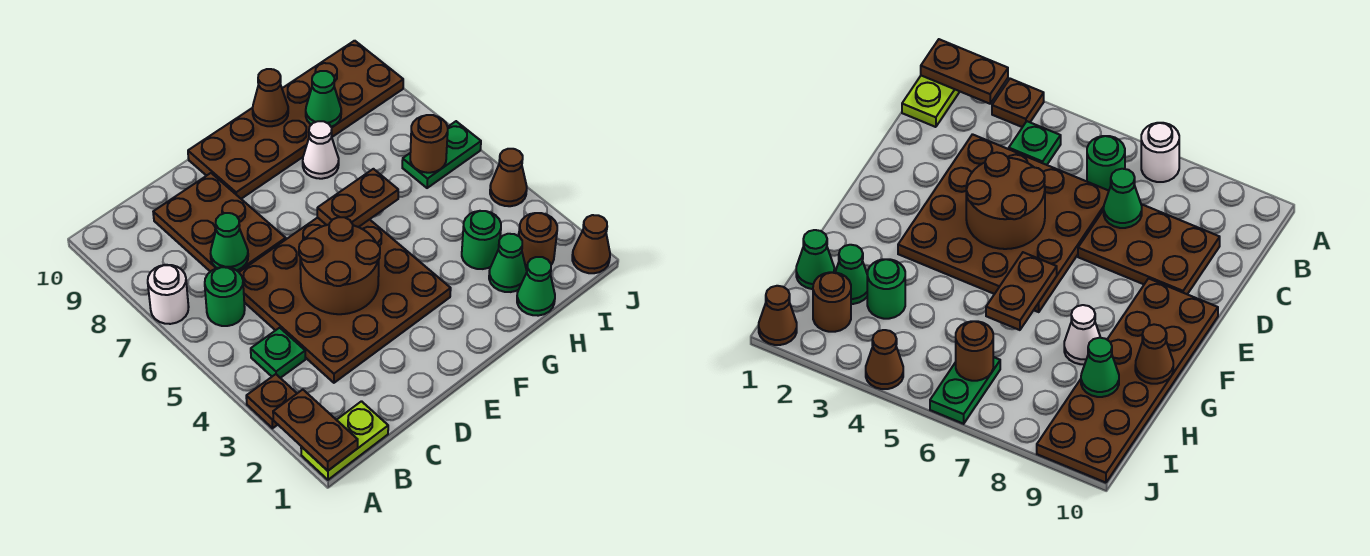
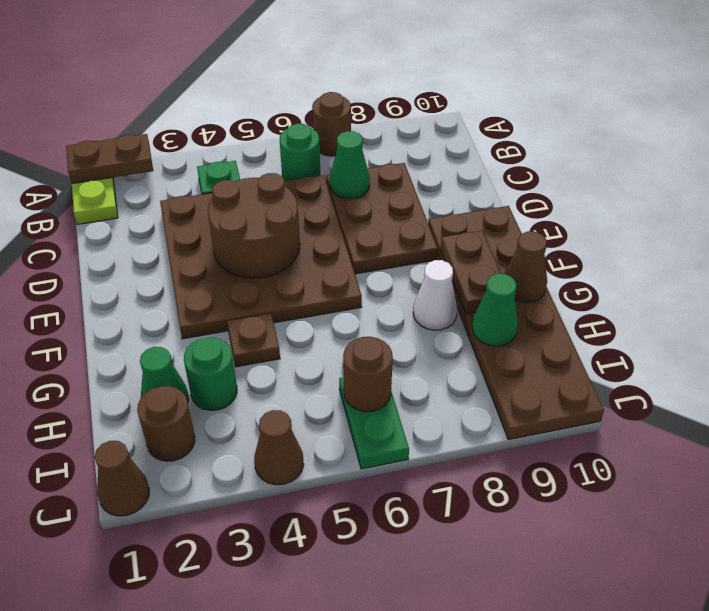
brown 1x1 plate [246,374,297,428] -> brown 1x1 plate moved to [227,314,280,367]
white 1x1 round brick [148,265,189,324] -> brown 1x1 round brick [312,92,351,156]
brown 2x3 plate [153,173,286,272] -> brown 2x3 plate turned to [326,163,438,274]
brown 1x2 plate [317,169,398,227] -> brown 1x2 plate moved to [440,230,501,314]
green 1x1 cone [517,257,555,316] -> none

